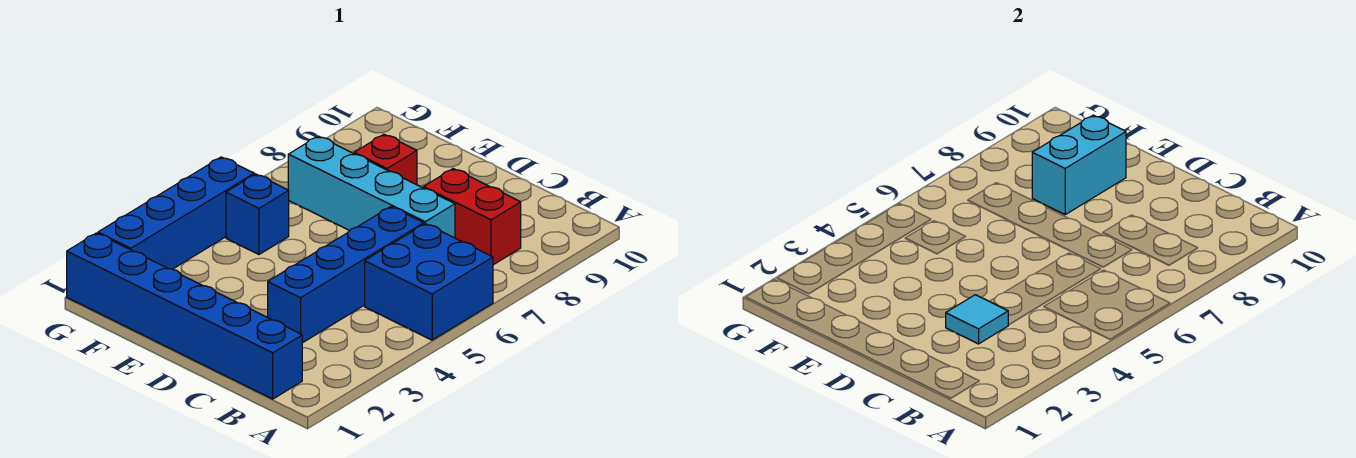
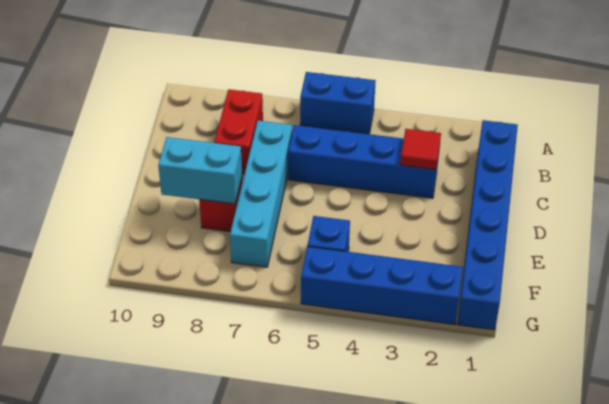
blue 2x2 brick [365,224,493,340] -> blue 1x2 brick [300,72,376,134]
cyan 1x1 tile [946,295,1008,344] -> red 1x1 tile [400,129,441,170]

